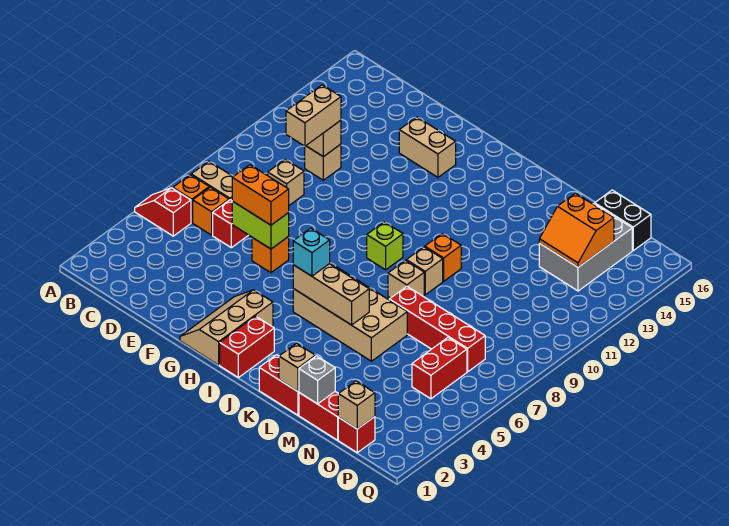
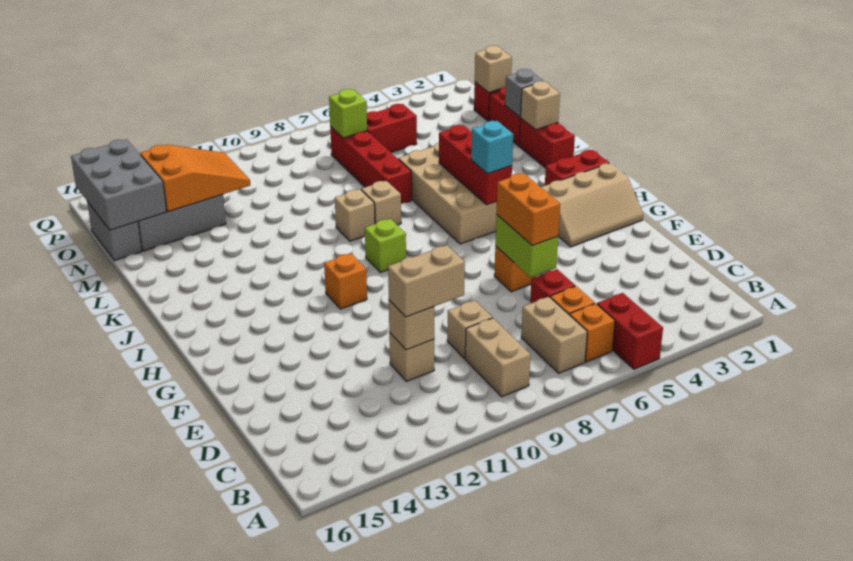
red 1x2 slope [135,188,191,236] -> red 1x2 brick [597,293,663,369]
tan 1x2 brick [399,117,456,177] -> tan 1x2 brick moved to [465,318,531,397]
tan 1x3 brick [293,264,369,325] -> red 1x3 brick [439,125,512,205]
orange 1x1 brick [425,233,461,281] -> orange 1x1 brick moved to [324,254,367,309]
orange 2x2 slope [539,193,614,267] -> orange 2x3 slope [140,145,250,212]
none -> grey 2x3 brick [71,139,167,230]
black 1x2 brick [595,190,651,250] -> grey 1x2 brick [87,201,142,261]
none -> lime 1x1 brick [329,89,367,138]

